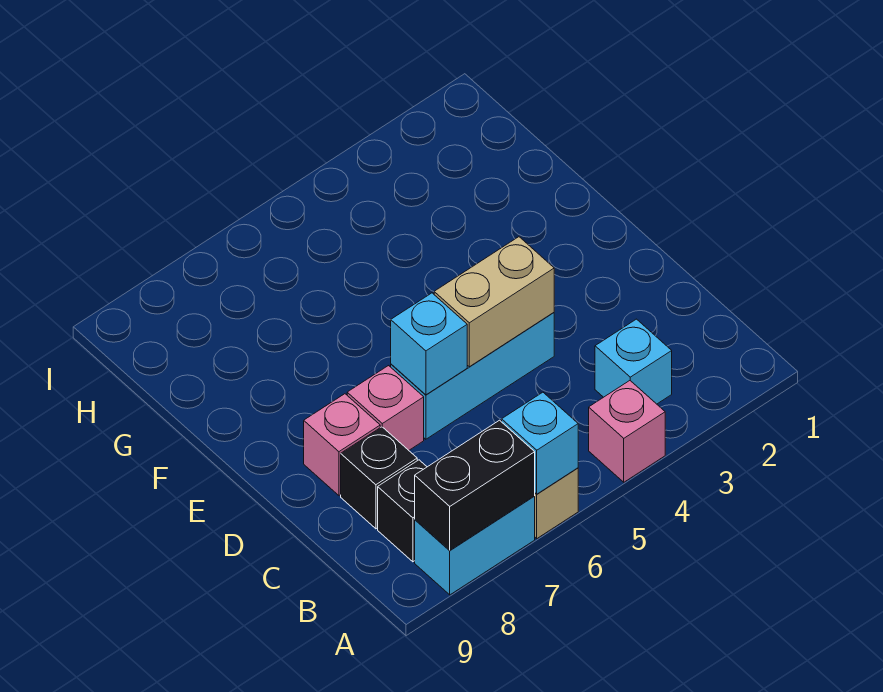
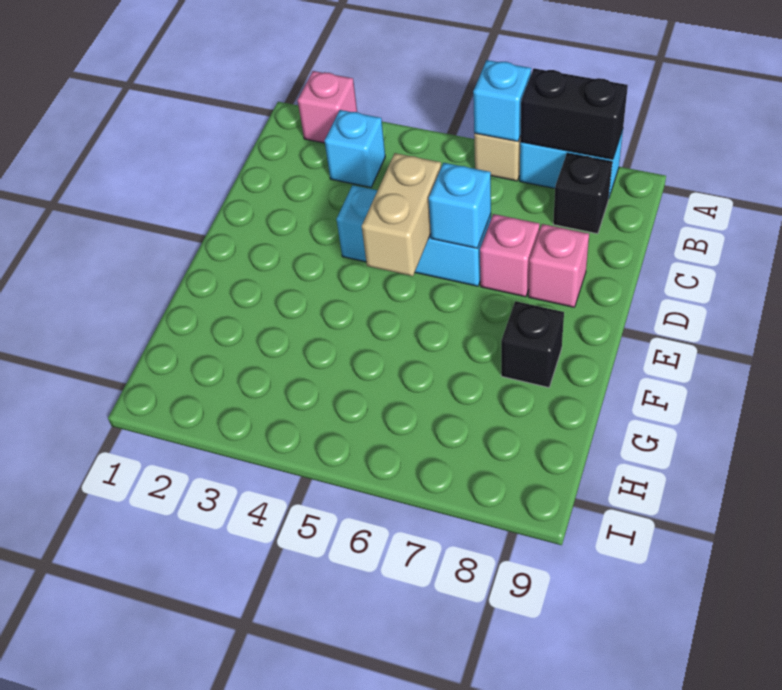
pink 1x1 brick [589,381,665,482] -> pink 1x1 brick moved to [297,71,357,143]
black 1x1 brick [341,427,417,529] -> black 1x1 brick moved to [501,301,564,387]
tan 1x2 brick [434,237,554,367] -> tan 1x2 brick turned to [362,153,441,276]

